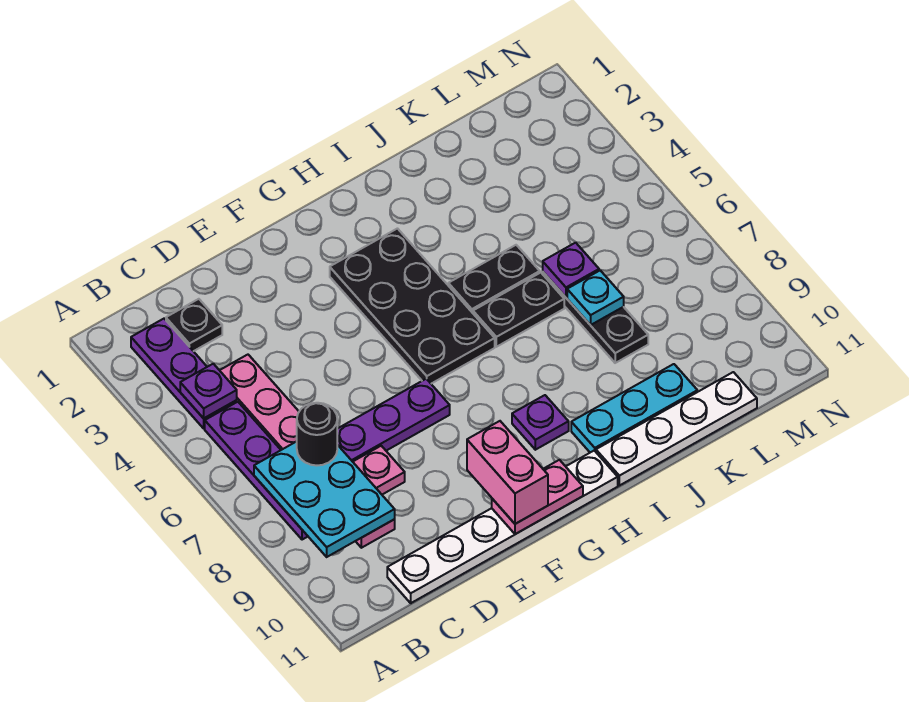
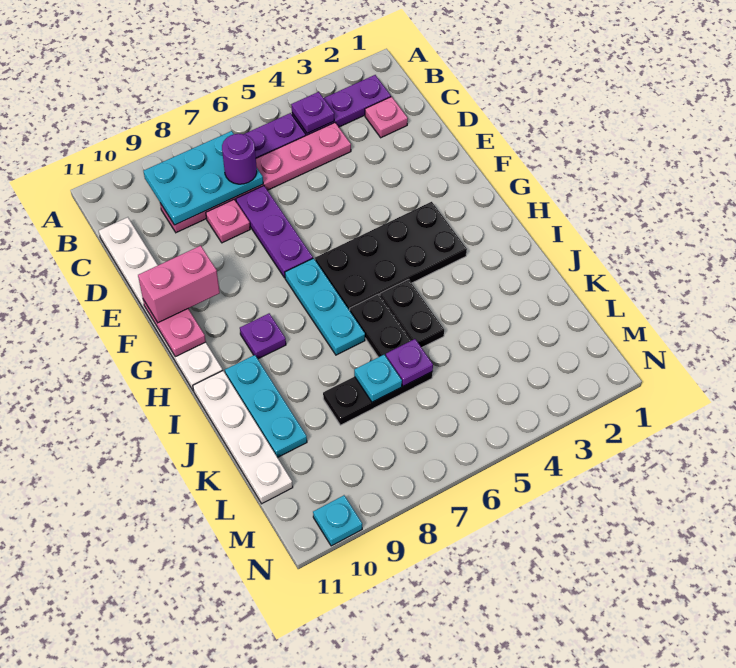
black 1x1 plate [166,299,222,351] -> pink 1x1 plate [365,97,408,138]
black 1x1 round brick [297,403,337,466] -> purple 1x1 round brick [222,134,257,184]
none -> cyan 1x3 plate [285,258,365,355]
none -> cyan 1x1 plate [313,495,362,546]

